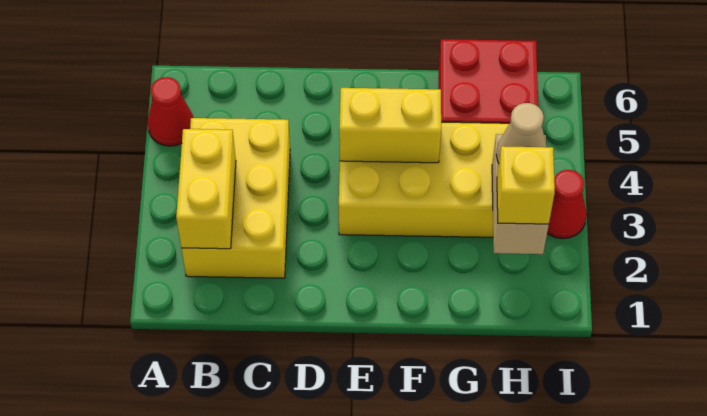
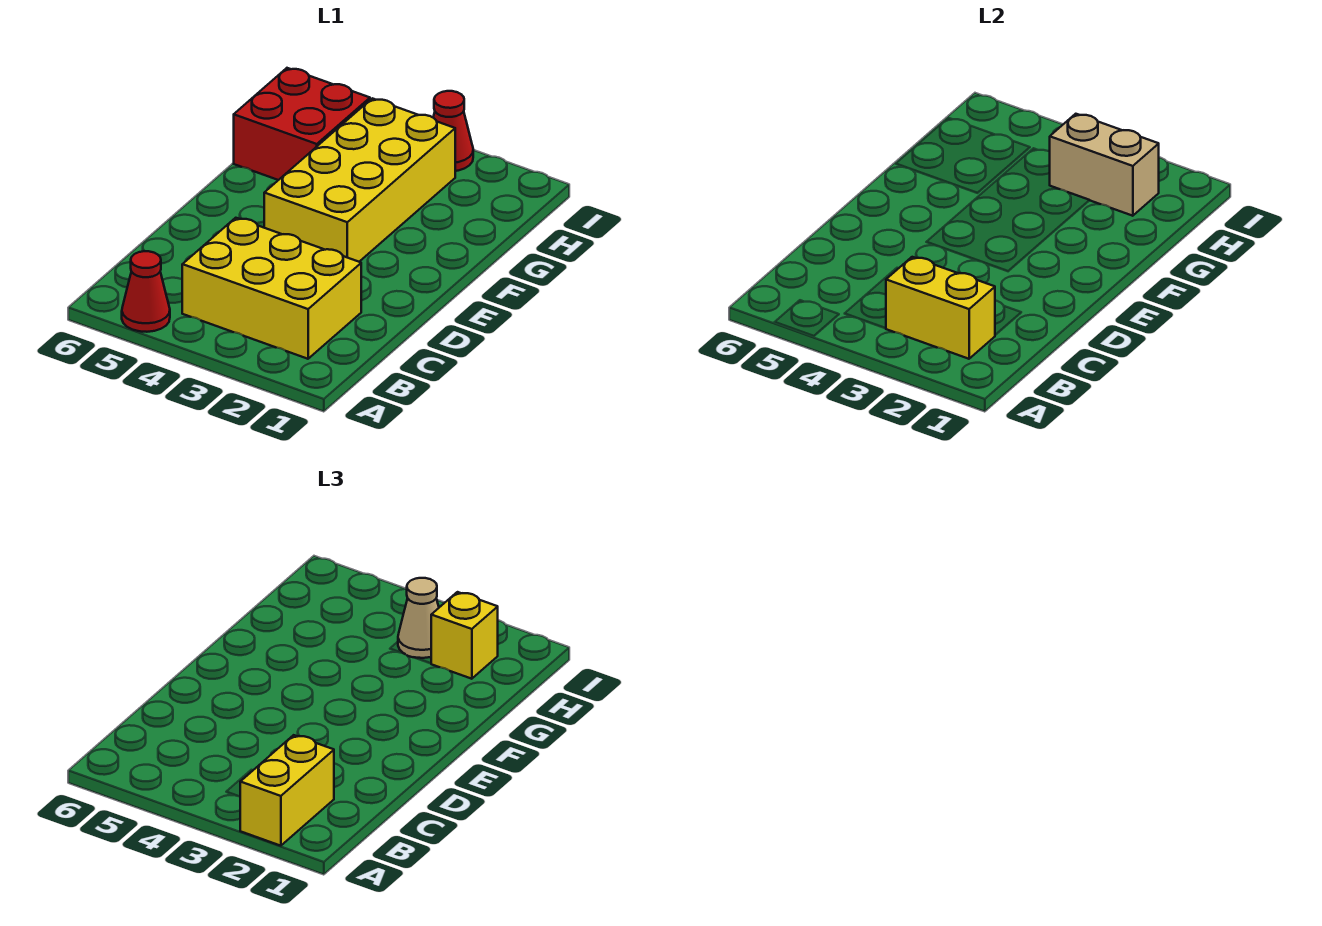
yellow 1x2 brick [339,88,441,163] -> yellow 1x2 brick moved to [240,735,334,846]

